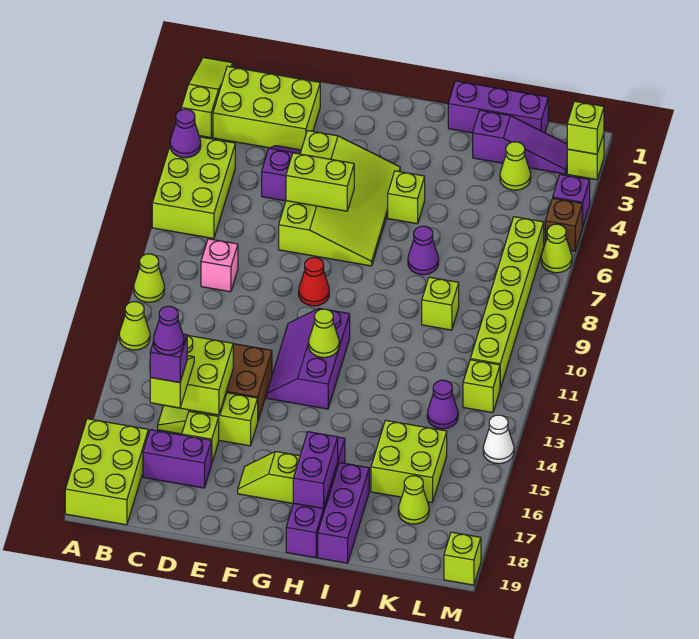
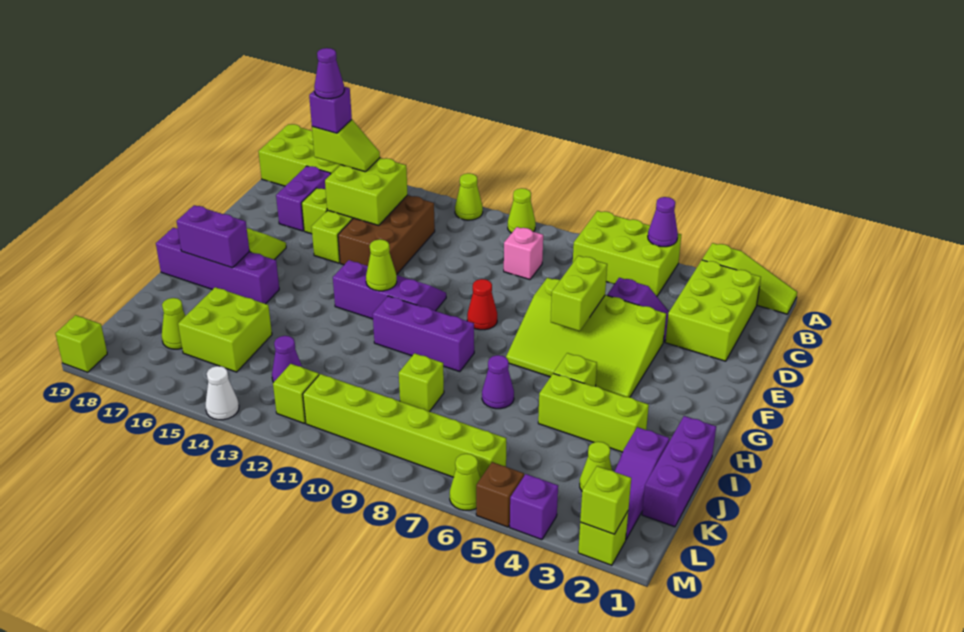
none -> lime 1x3 brick [538,373,649,452]
purple 1x3 brick [318,463,369,563] -> purple 1x3 brick moved to [373,296,474,372]

